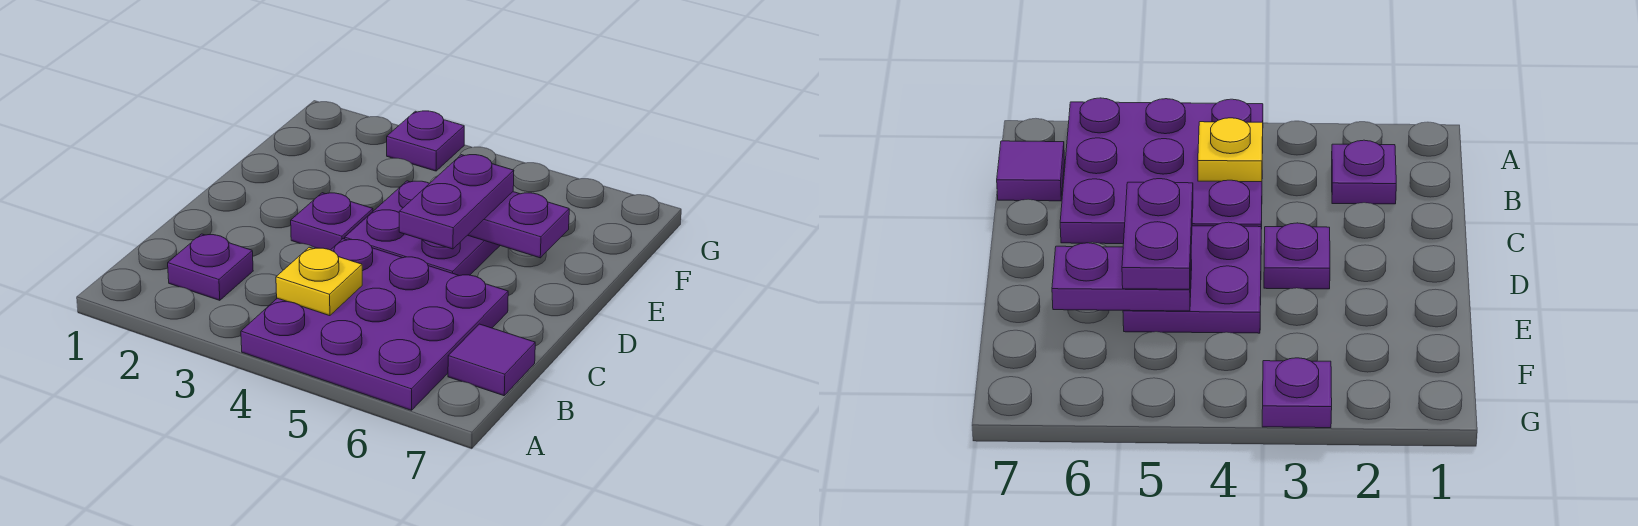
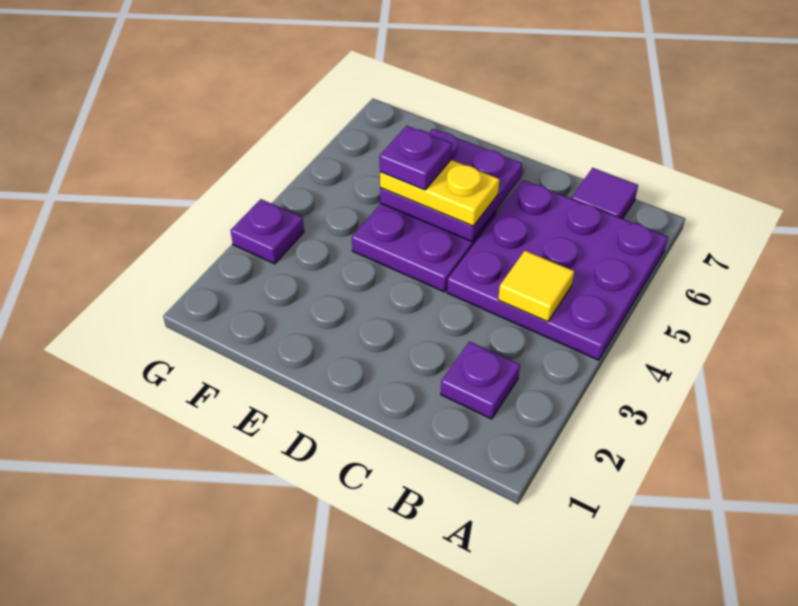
yellow 1x1 plate [276,247,362,316] -> yellow 1x1 tile [498,251,574,322]
purple 1x1 plate [291,193,373,250] -> purple 1x1 plate moved to [380,126,452,190]
purple 1x2 plate [399,155,514,249] -> yellow 1x2 plate [380,160,500,226]
purple 1x2 plate [468,192,569,258] -> purple 2x2 plate [380,129,522,242]

